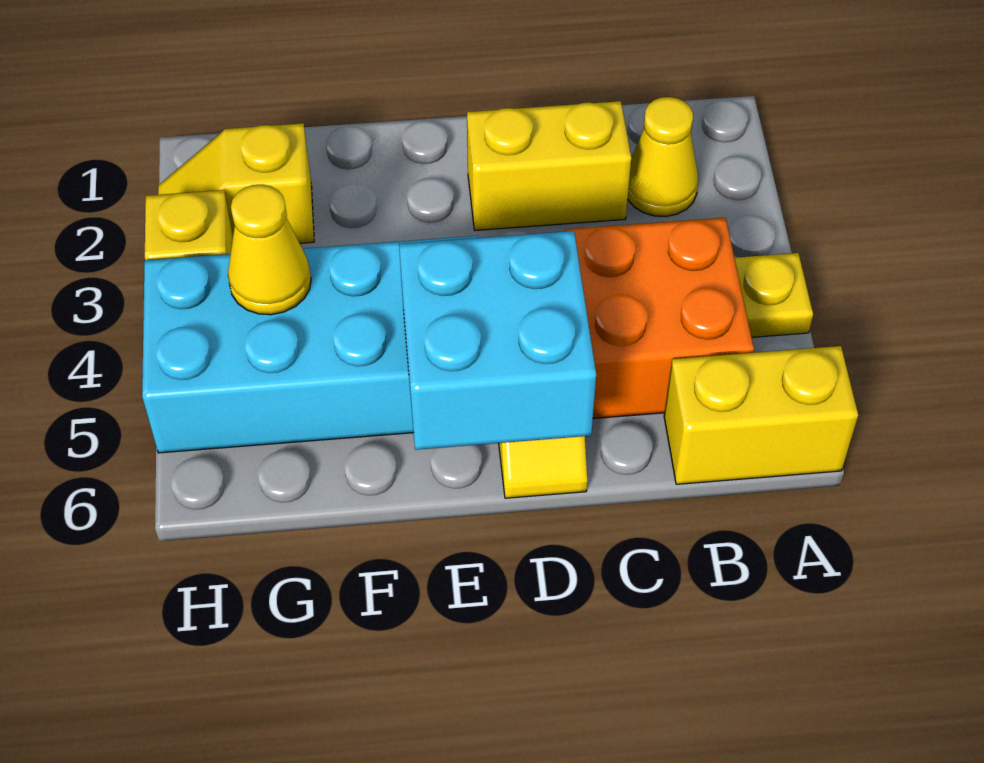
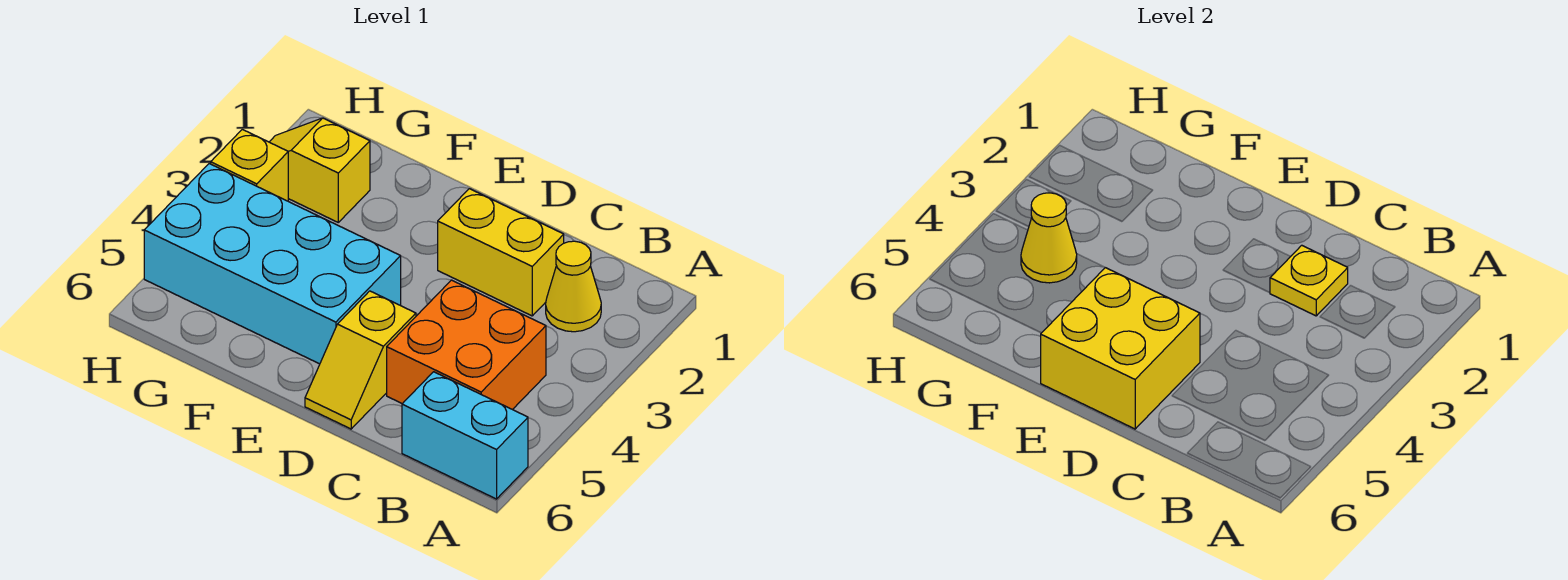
yellow 1x1 plate [735,253,813,337] -> yellow 1x1 plate moved to [1270,245,1348,316]
yellow 1x2 brick [664,346,858,484] -> cyan 1x2 brick [402,372,528,499]
cyan 2x2 brick [399,231,596,450] -> yellow 2x2 brick [1041,268,1200,429]

